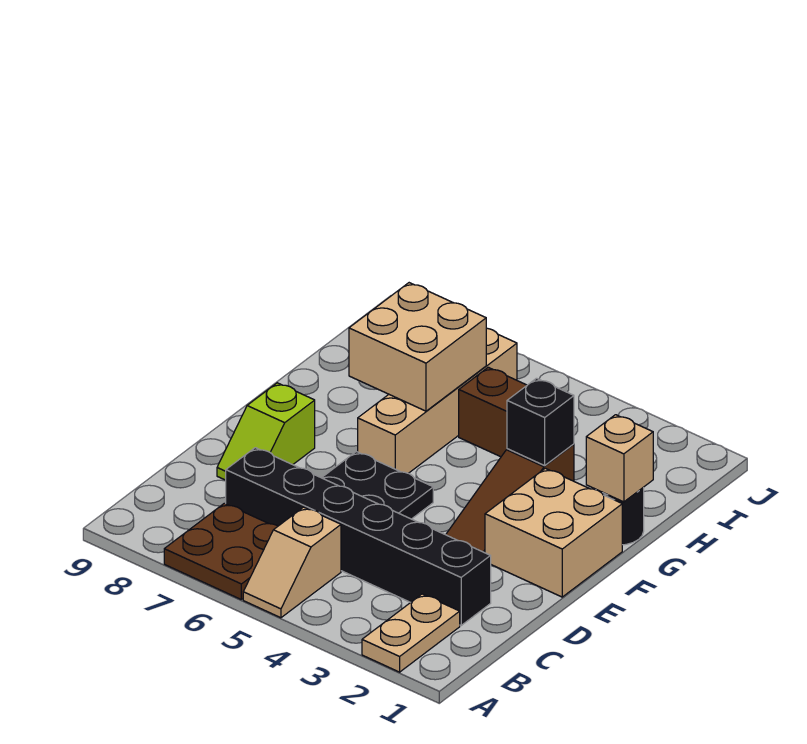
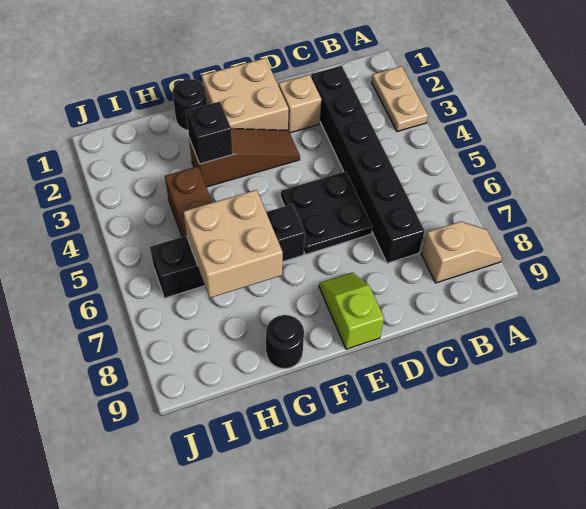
tan 1x2 plate [362,594,460,672] -> tan 1x2 plate turned to [372,66,428,132]
tan 1x2 slope [243,507,341,618] -> tan 1x2 slope moved to [421,221,502,283]
brown 2x2 plate [164,503,278,599] -> none
lime 1x2 slope [217,383,315,480] -> lime 1x2 slope turned to [319,272,384,349]
tan 1x4 brick [358,328,517,473] -> black 1x4 brick [150,204,305,298]
tan 1x1 brick [586,415,653,502] -> tan 1x1 brick moved to [279,75,321,133]
none -> black 1x1 round brick [266,315,304,369]

